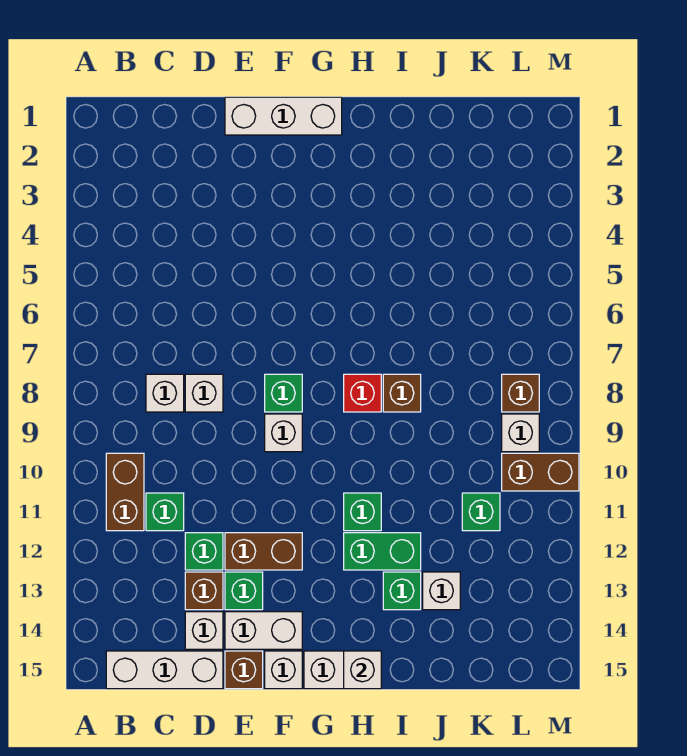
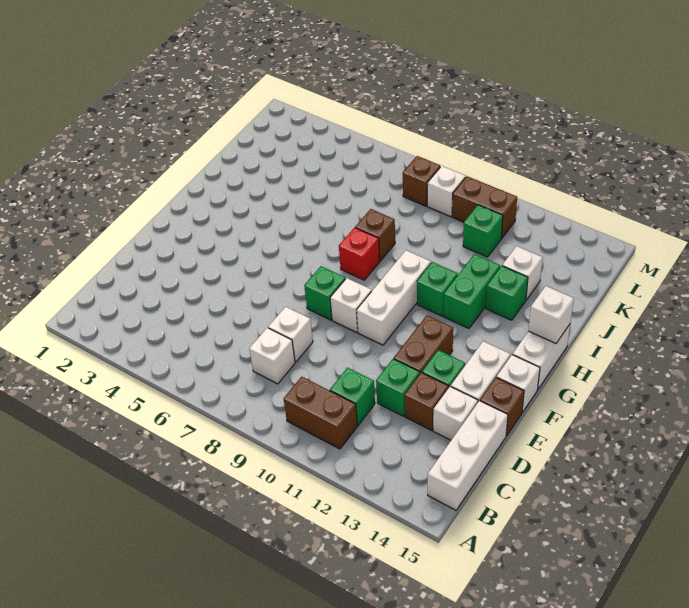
white 1x3 brick [225,97,342,135] -> white 1x3 brick moved to [357,250,431,345]
brown 1x2 brick [502,453,579,491] -> brown 1x2 brick turned to [452,176,517,238]

